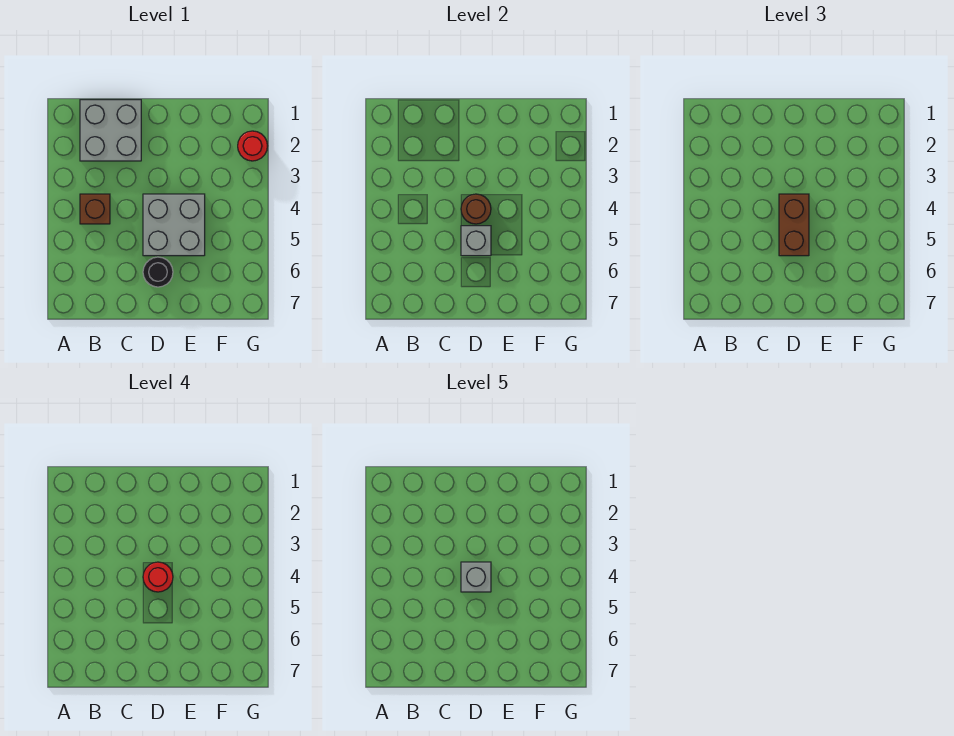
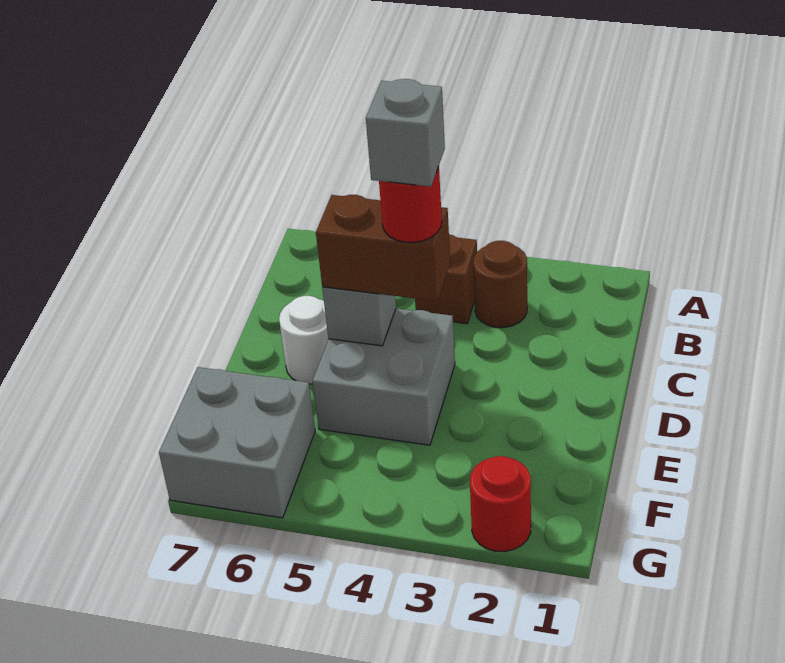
grey 2x2 brick [80,100,141,161] -> grey 2x2 brick moved to [159,367,315,518]
brown 1x1 round brick [461,194,491,224] -> brown 1x1 round brick moved to [473,241,527,328]
black 1x1 round brick [143,257,173,287] -> white 1x1 round brick [279,296,328,384]

